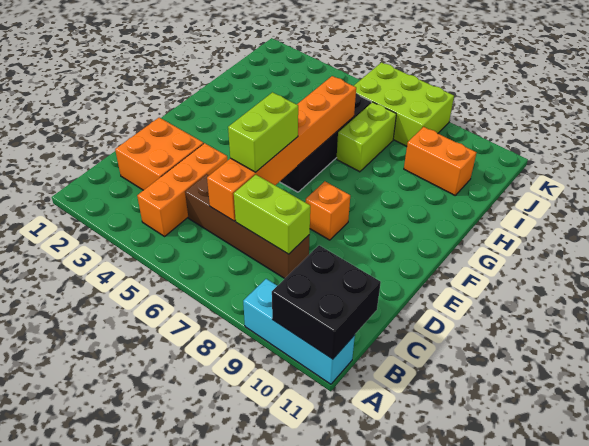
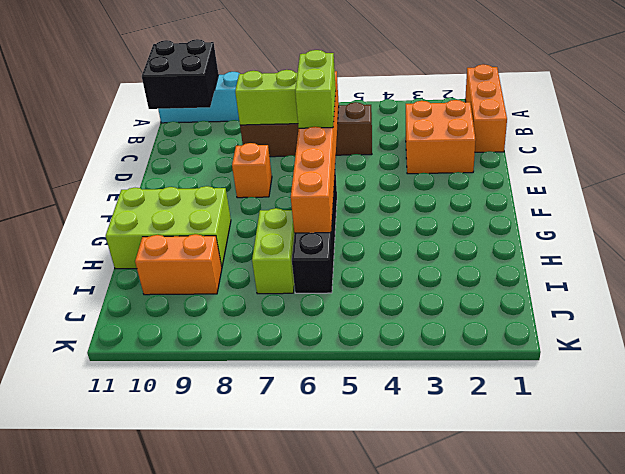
orange 1x3 brick [137,143,227,236] -> orange 1x3 brick moved to [465,64,507,152]
lime 2x3 brick [354,62,454,146] -> lime 2x3 brick moved to [106,186,231,269]

